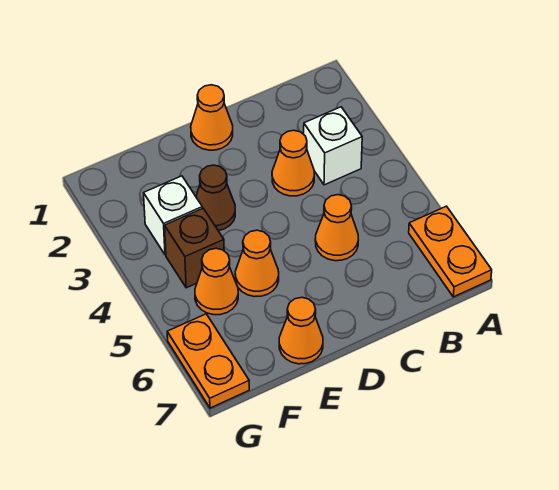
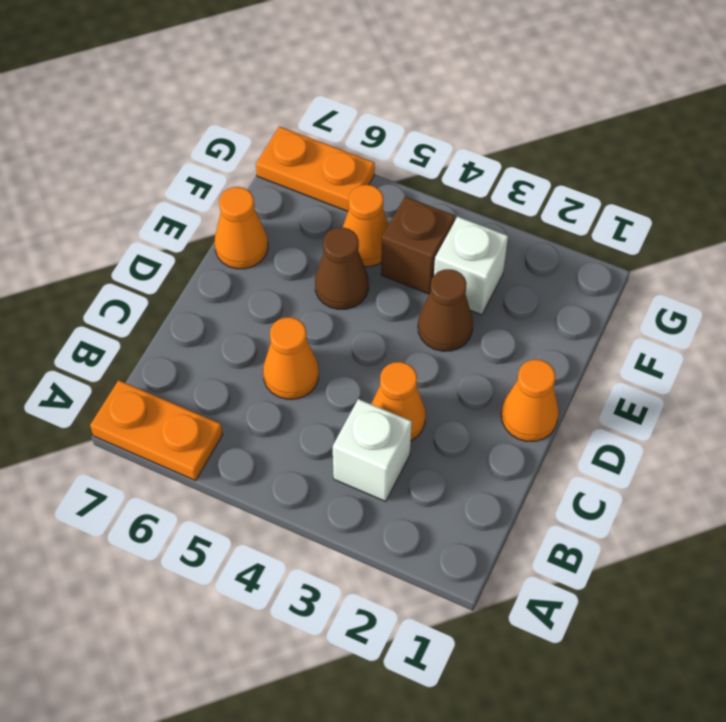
orange 1x1 cone [235,230,279,297] -> brown 1x1 cone [315,227,369,309]

